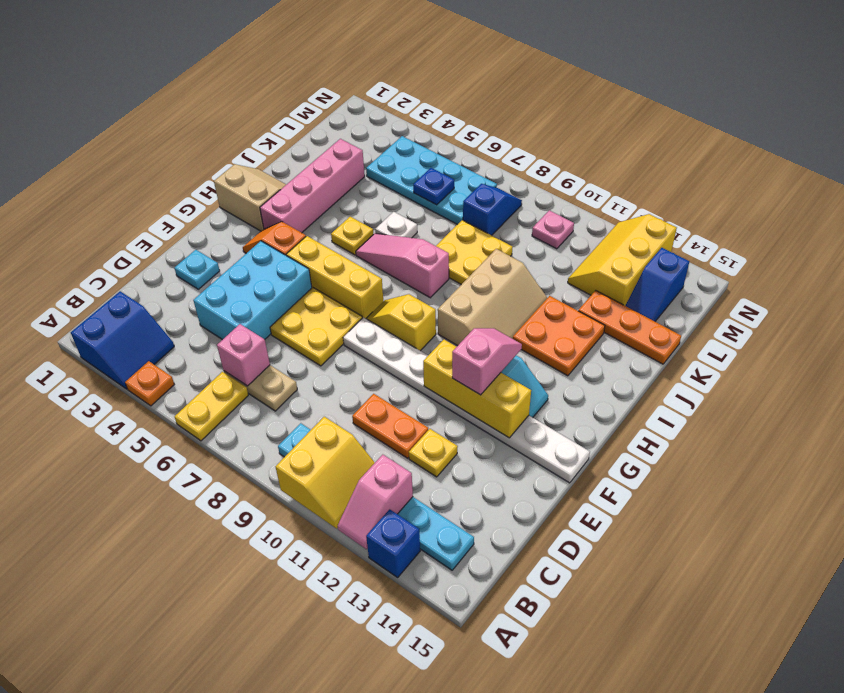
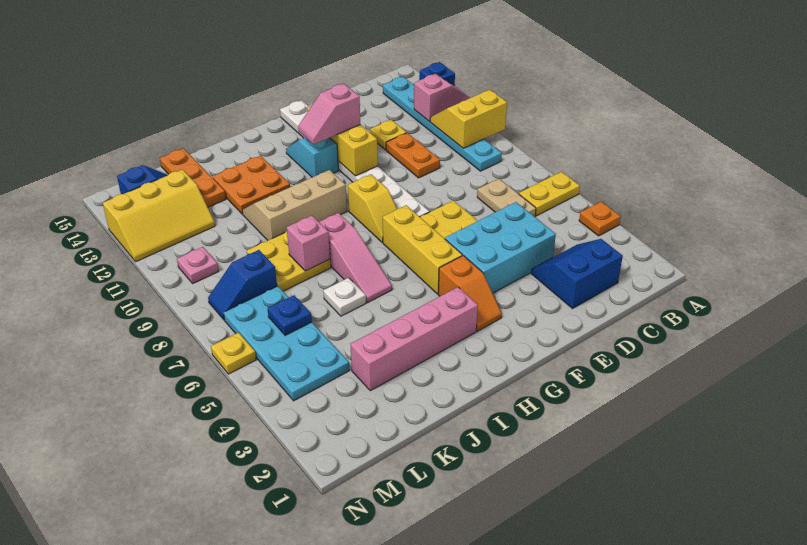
blue 2x2 slope [71,291,174,389] -> blue 2x2 slope moved to [531,239,623,309]
pink 1x1 brick [217,324,270,386] -> pink 1x1 brick moved to [287,216,330,271]
cyan 1x1 plate [175,250,220,289] -> none
tan 2x2 slope [214,164,286,231] -> none
yellow 1x1 plate [331,217,373,255] -> yellow 1x1 plate moved to [211,332,256,374]

